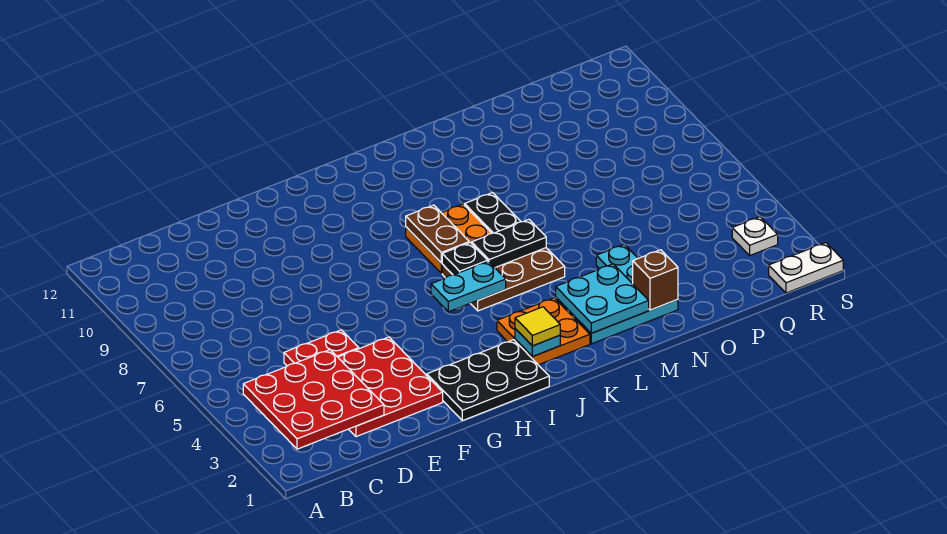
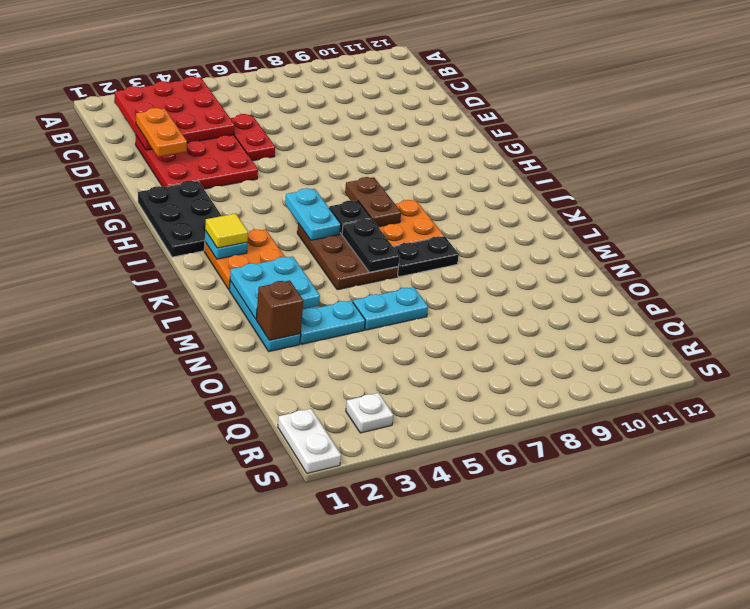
none -> orange 1x2 plate [136,108,187,157]
brown 1x2 plate [406,205,469,263] -> brown 1x2 plate turned to [345,177,401,227]
none -> cyan 1x2 plate [353,287,428,330]

